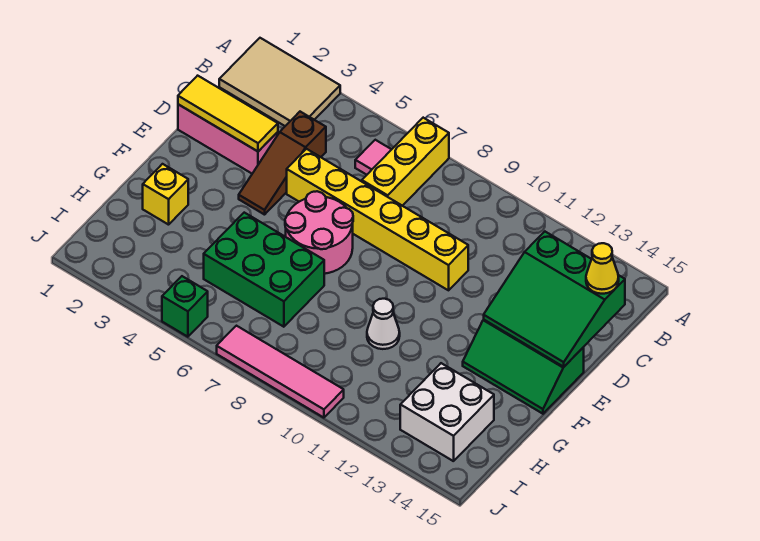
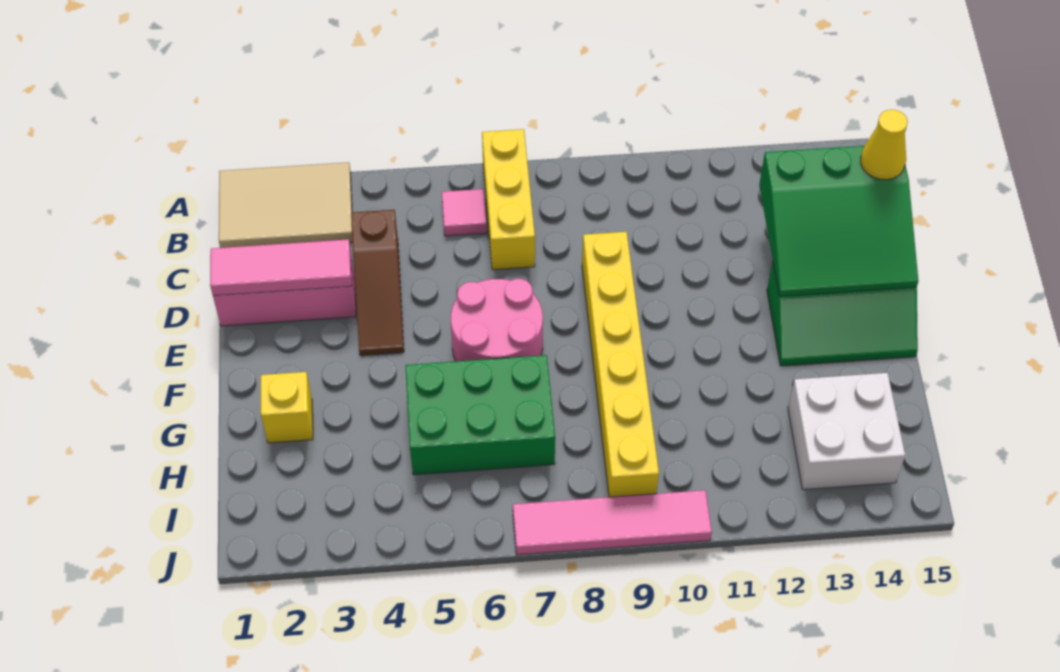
yellow 1x3 tile [178,76,278,151] -> pink 1x3 tile [210,239,352,296]
yellow 1x6 brick [287,149,468,290] -> yellow 1x6 brick turned to [582,232,659,497]
white 1x1 cone [367,299,400,349] -> none
green 1x1 brick [162,276,208,337] -> none

